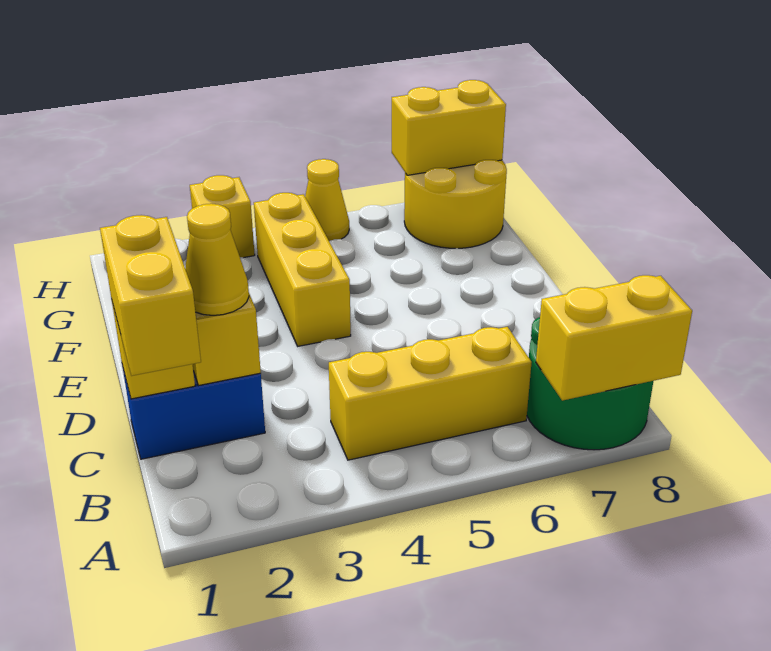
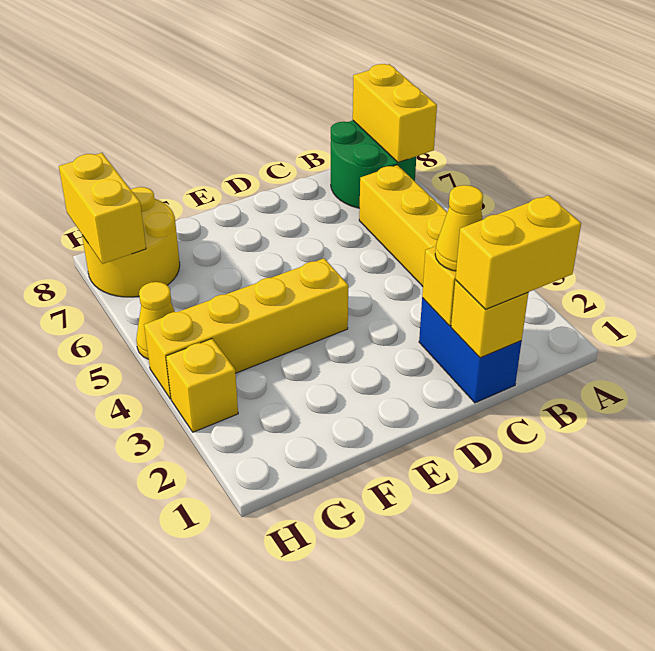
yellow 1x3 brick [254,193,351,346] -> yellow 1x4 brick [144,258,348,399]

